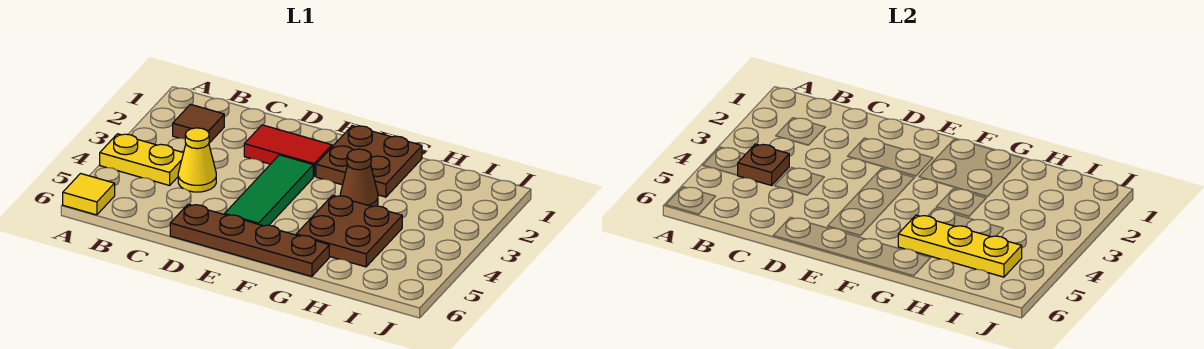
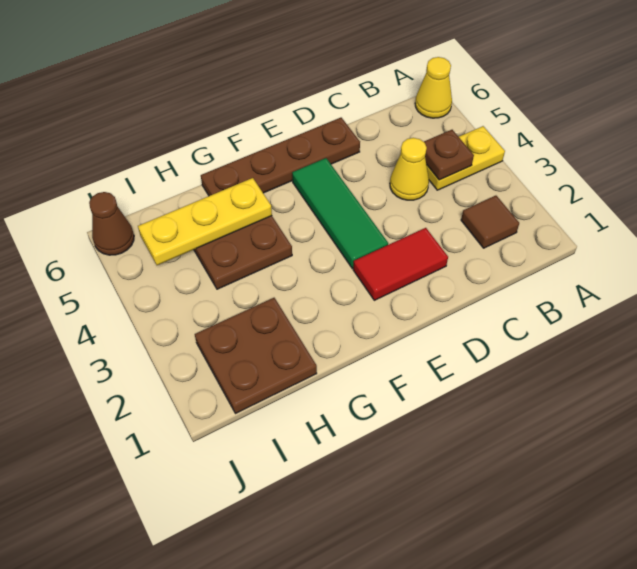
yellow 1x1 tile [63,174,115,215] -> yellow 1x1 cone [415,57,452,118]
brown 2x2 plate [316,126,422,197] -> brown 2x2 plate moved to [195,298,317,414]
brown 1x1 cone [340,149,378,207] -> brown 1x1 cone moved to [89,192,134,255]

